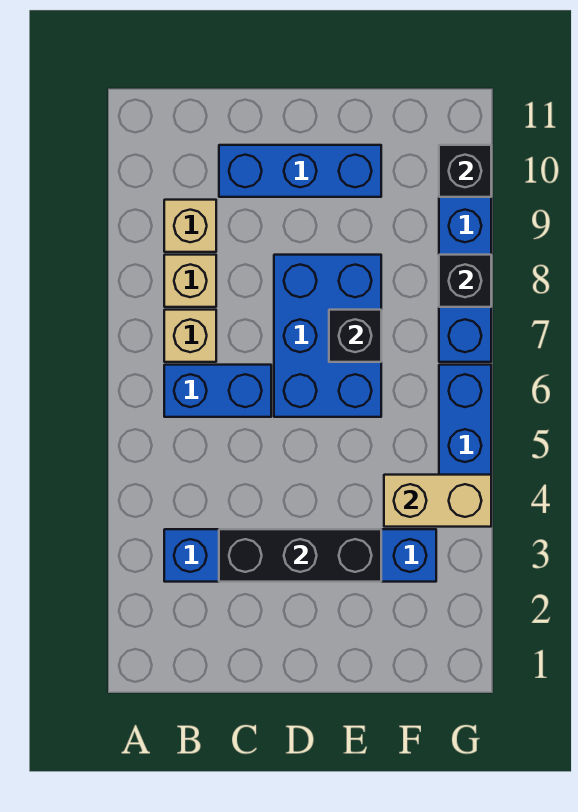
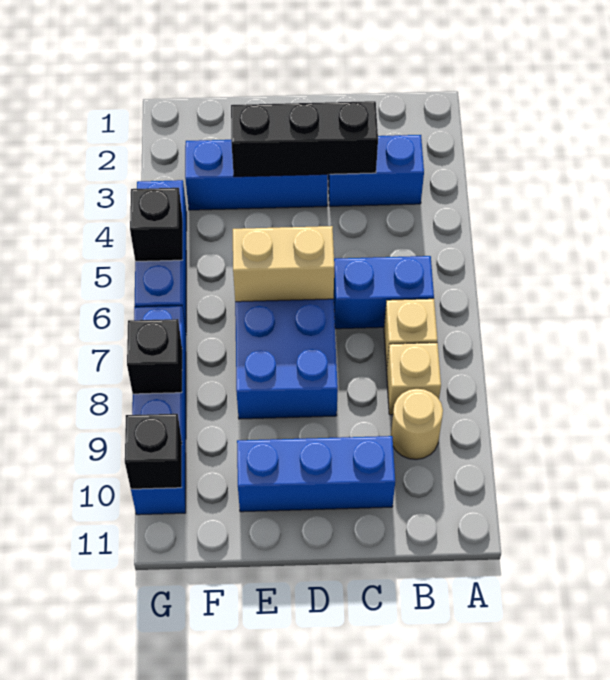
tan 1x1 brick [164,200,216,252] -> tan 1x1 round brick [391,389,443,459]
black 1x1 brick [329,310,381,362] -> black 1x1 brick moved to [130,188,183,261]
tan 1x2 brick [384,475,491,527] -> tan 1x2 brick moved to [233,226,334,302]

